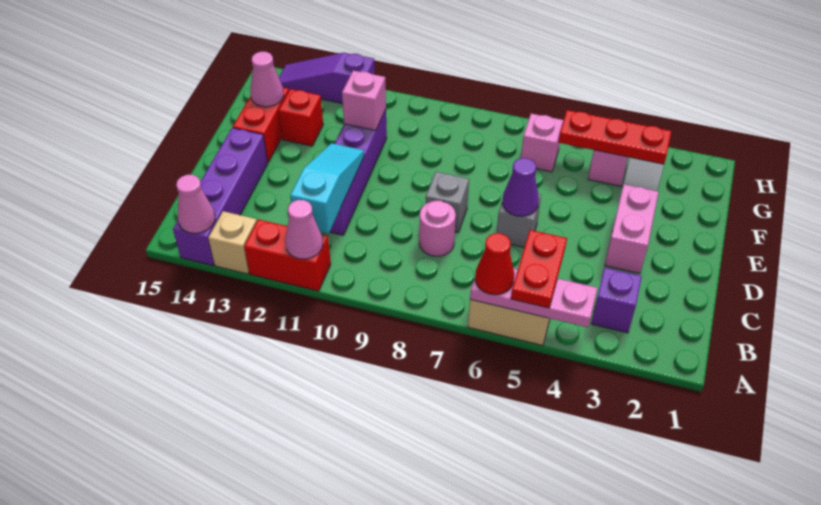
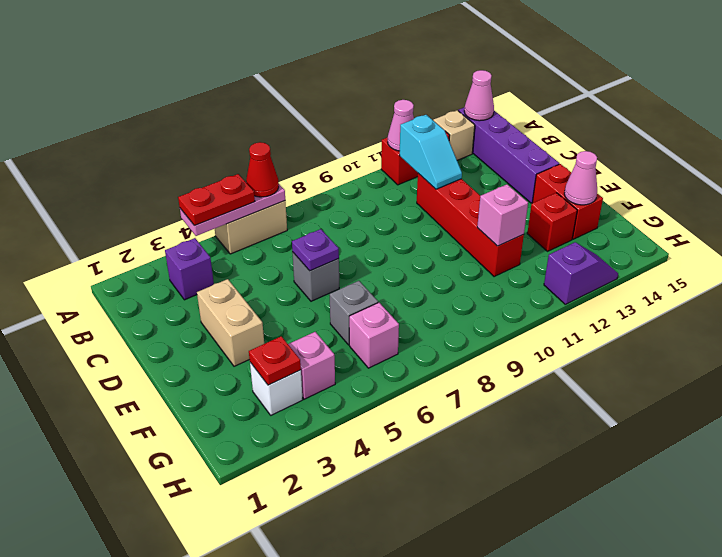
red 1x2 plate [511,230,567,308] -> red 1x2 plate turned to [178,174,255,226]
cyan 1x3 slope [290,143,364,234] -> cyan 1x2 slope [399,115,462,189]
pink 1x1 round brick [419,201,456,256] -> none
purple 1x4 brick [330,109,387,235] -> red 1x4 brick [417,173,524,277]
pink 1x2 brick [605,184,659,274] -> tan 1x2 brick [197,279,264,366]
purple 1x1 cone [502,158,539,216] -> purple 1x1 plate [292,229,339,271]
grey 1x1 brick [426,172,469,232] -> grey 1x1 brick moved to [330,281,378,345]
red 1x3 plate [559,110,671,164] -> red 1x1 plate [249,336,301,385]
purple 1x3 slope [279,53,375,104] -> purple 1x2 slope [544,242,618,304]

